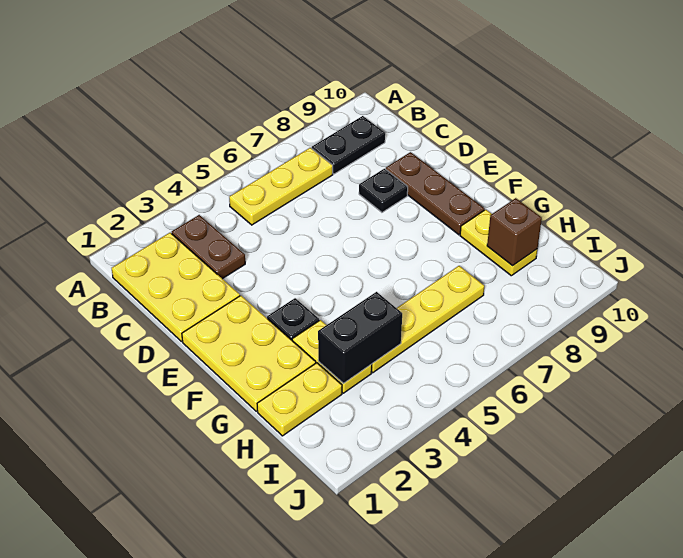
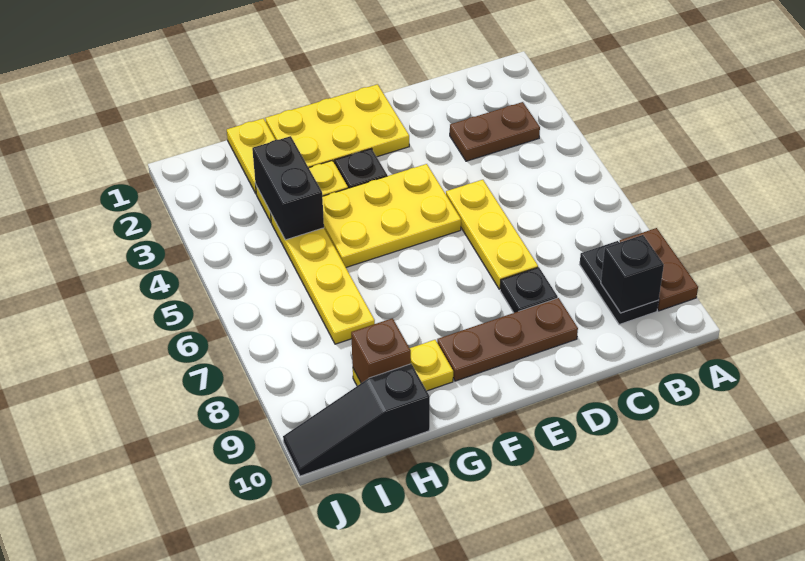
none -> brown 1x2 plate [620,228,698,311]
yellow 2x3 plate [112,233,240,342] -> yellow 2x3 plate moved to [322,164,461,267]
yellow 1x3 plate [229,148,333,225] -> yellow 1x3 plate moved to [446,180,538,289]
none -> black 1x1 brick [601,235,664,313]
none -> black 1x3 slope [283,364,430,476]

